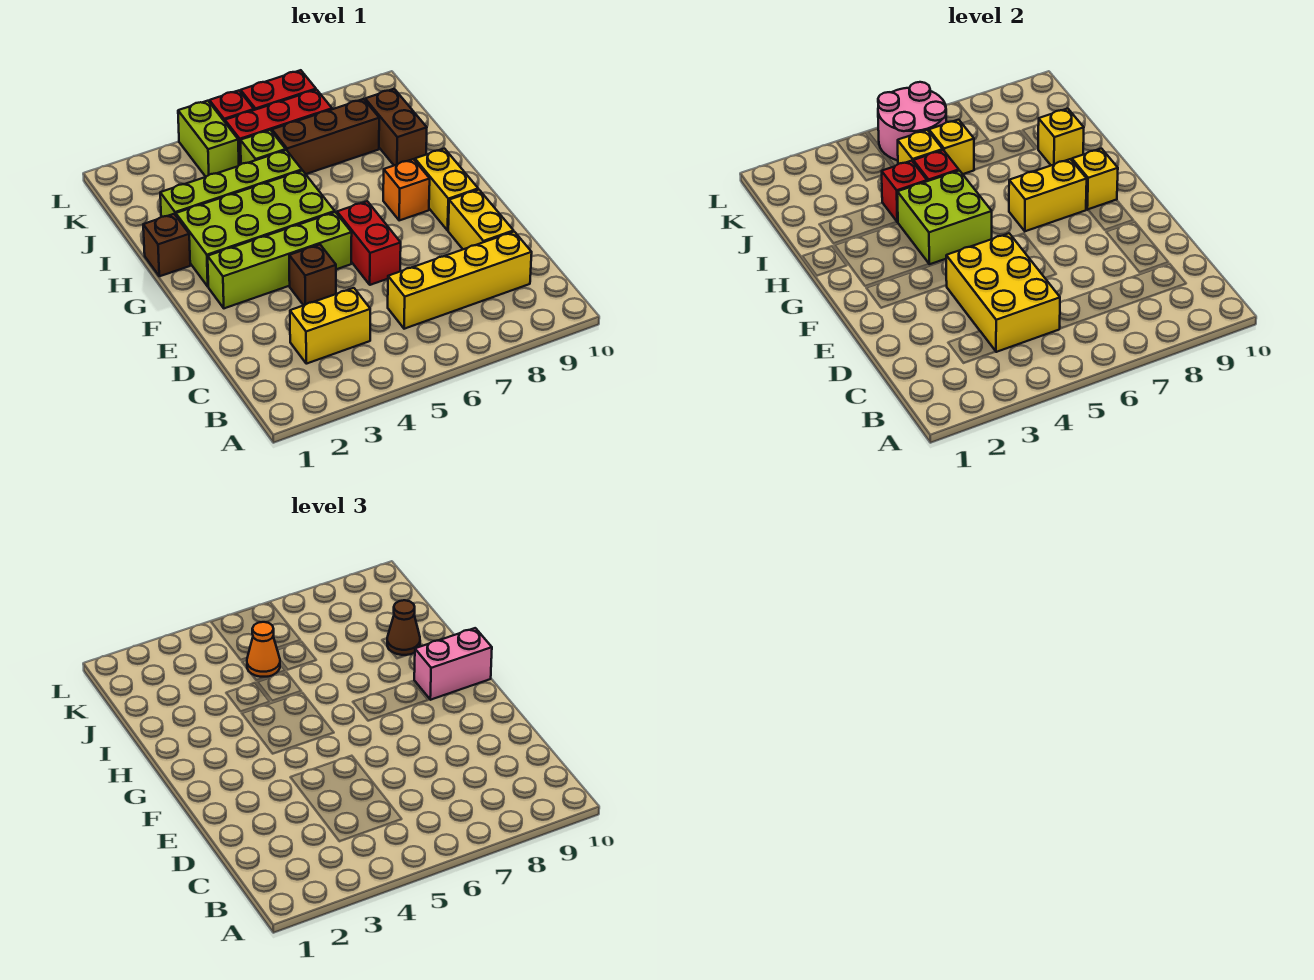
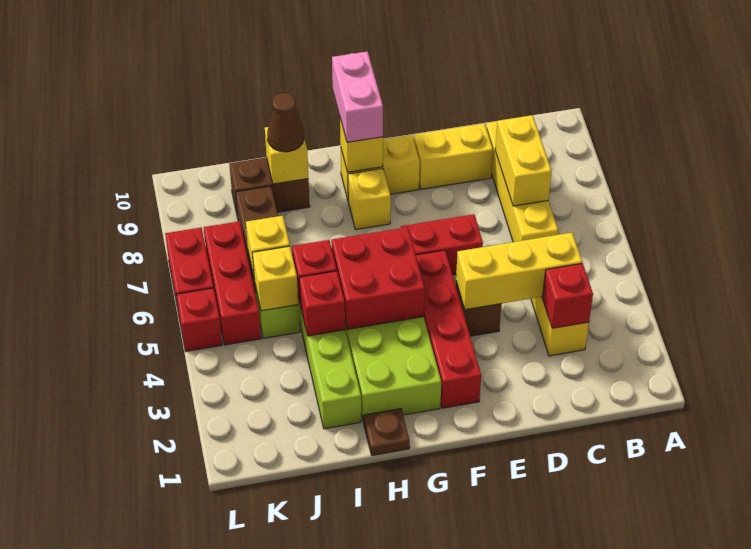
none -> red 1x1 brick [542,263,593,328]
yellow 2x3 brick [946,233,1060,352] -> yellow 1x3 brick [456,233,582,310]
lime 1x4 brick [208,212,352,308] -> red 1x4 brick [416,250,481,408]
lime 2x2 brick [897,171,992,264] -> red 2x2 brick [331,227,425,329]
yellow 1x2 brick [1009,159,1087,231] -> yellow 1x2 brick moved to [495,115,552,206]
orange 1x1 brick [383,159,430,220] -> yellow 1x1 brick [348,168,391,229]
brown 1x1 brick [143,214,190,276] -> brown 1x1 plate [364,409,410,455]
orange 1x1 cone [247,622,280,677] -> none
lime 1x2 brick [178,101,239,177] -> none
pink 2x2 round brick [878,82,946,161] -> none

